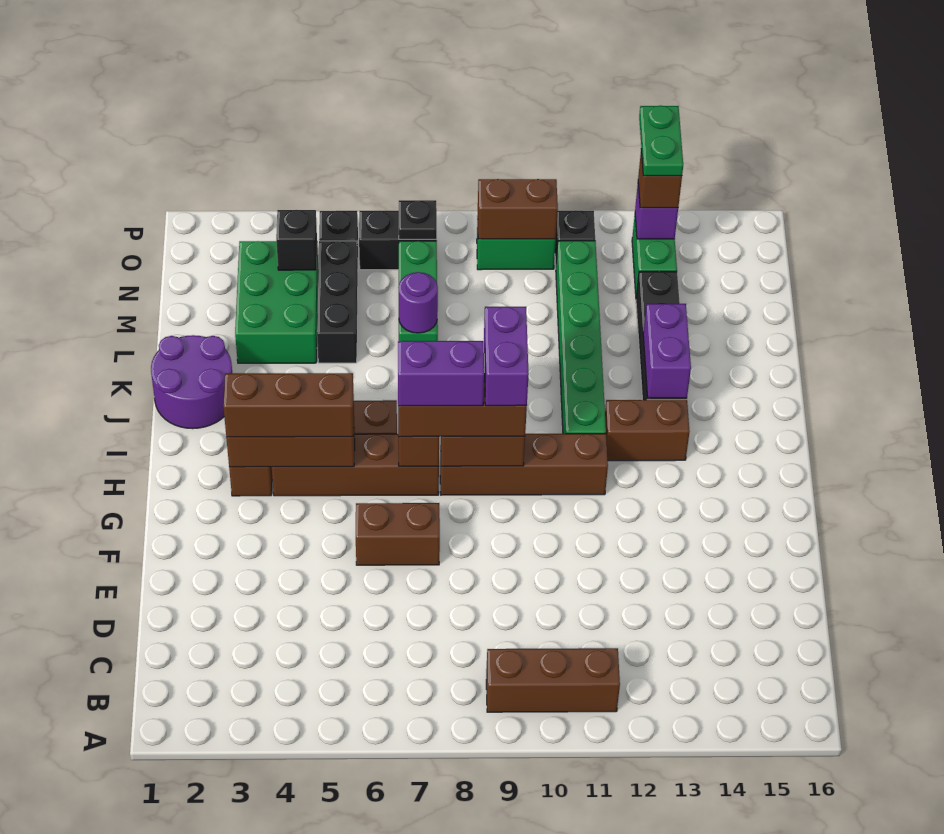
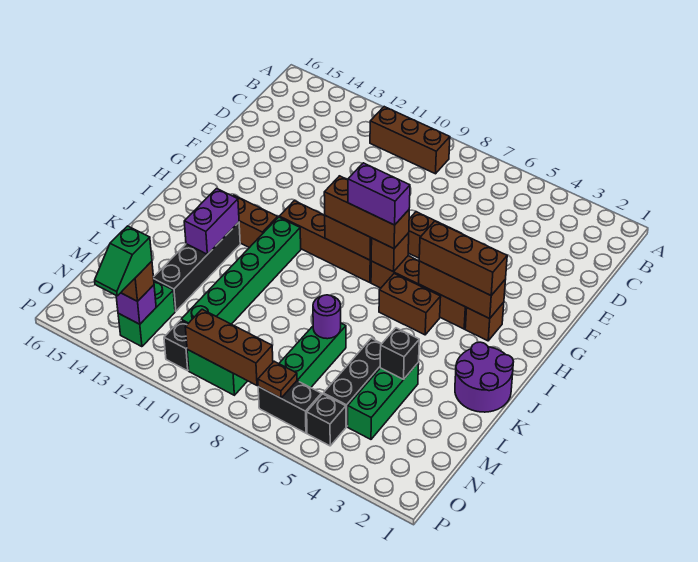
purple 1x2 brick [484,307,529,406] -> none
green 2x3 brick [235,241,318,363] -> green 1x3 brick [348,362,419,439]
black 1x1 brick [276,210,317,270] -> black 1x1 brick moved to [380,328,419,380]
black 1x1 plate [399,200,437,239] -> brown 1x1 plate [258,361,297,398]
brown 1x2 brick [478,179,558,239] -> brown 1x3 brick [185,309,273,385]
green 1x2 plate [639,106,683,176] -> green 1x2 slope [95,226,152,296]

